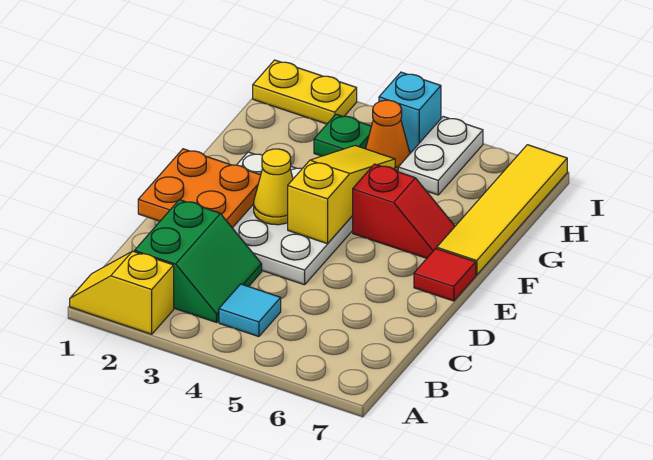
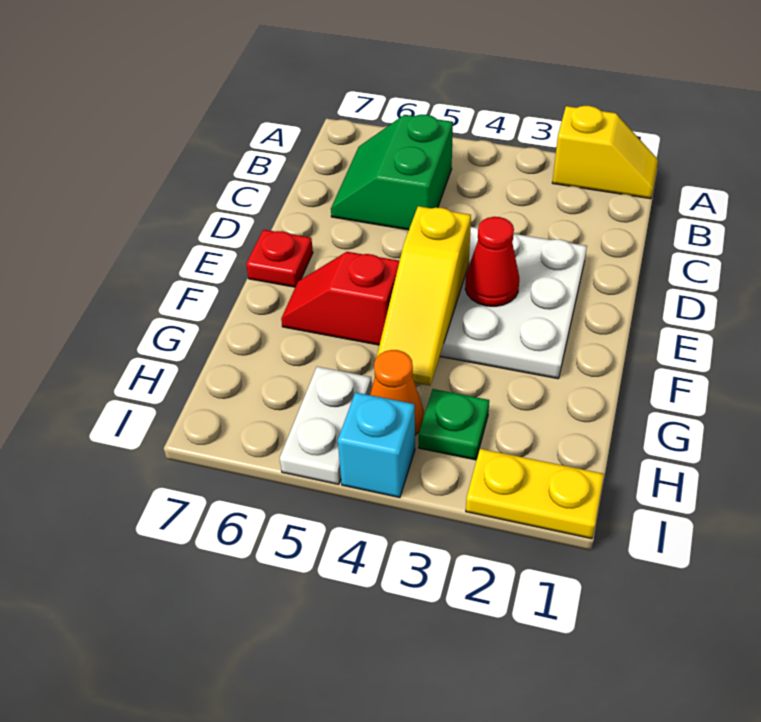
green 2x2 slope [135,200,262,322] -> green 2x2 slope moved to [331,115,453,230]
cyan 1x1 tile [219,284,281,337] -> none
orange 2x2 plate [138,149,261,228] -> none
yellow 1x1 cone [254,149,293,225] -> red 1x1 cone [465,217,519,306]
red 1x1 tile [414,249,476,301] -> red 1x1 plate [246,230,313,287]
yellow 1x4 tile [437,145,567,275] -> none

